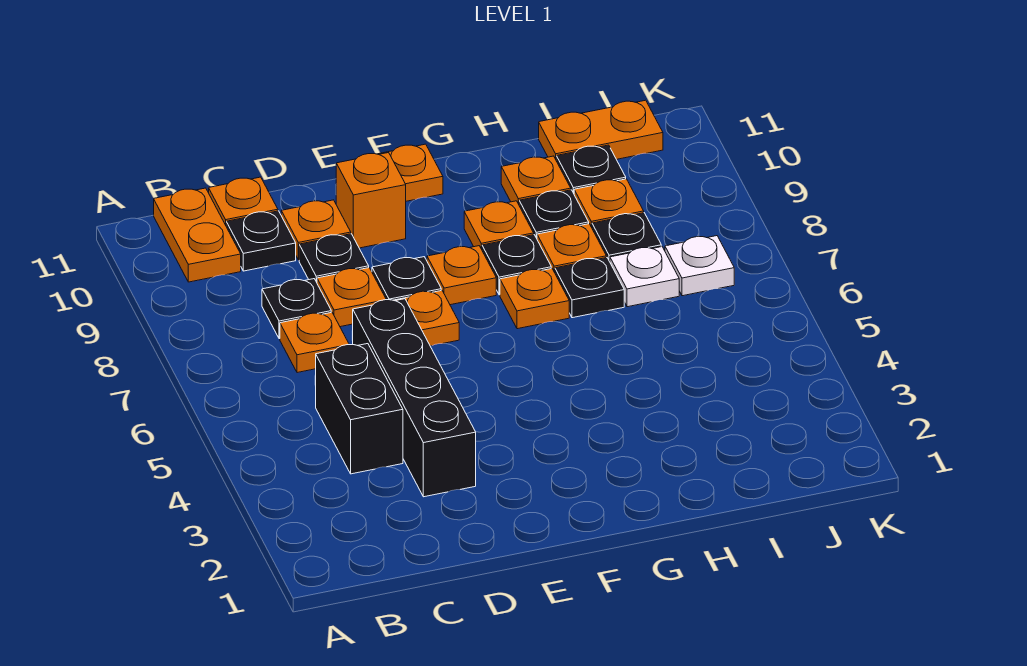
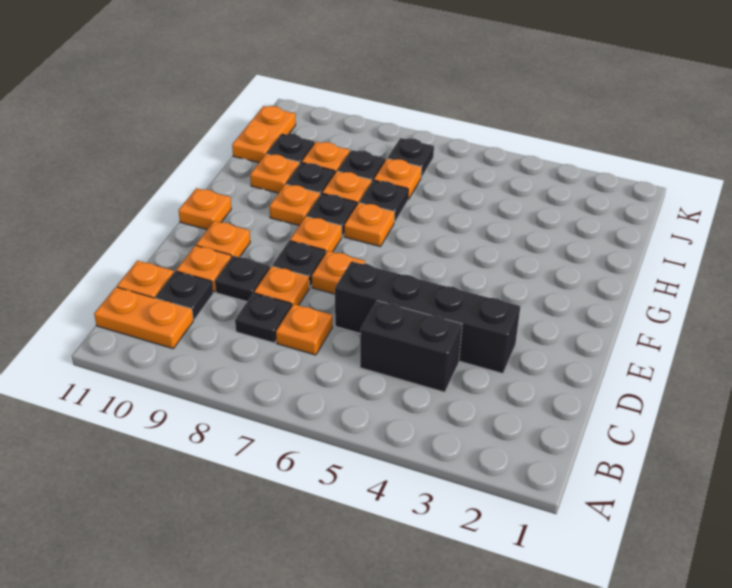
orange 1x1 brick [336,153,406,248] -> orange 1x1 plate [196,221,250,258]
white 1x1 plate [610,247,679,307] -> orange 1x1 plate [374,159,421,199]
white 1x1 plate [665,236,734,296] -> black 1x1 plate [388,138,434,178]

